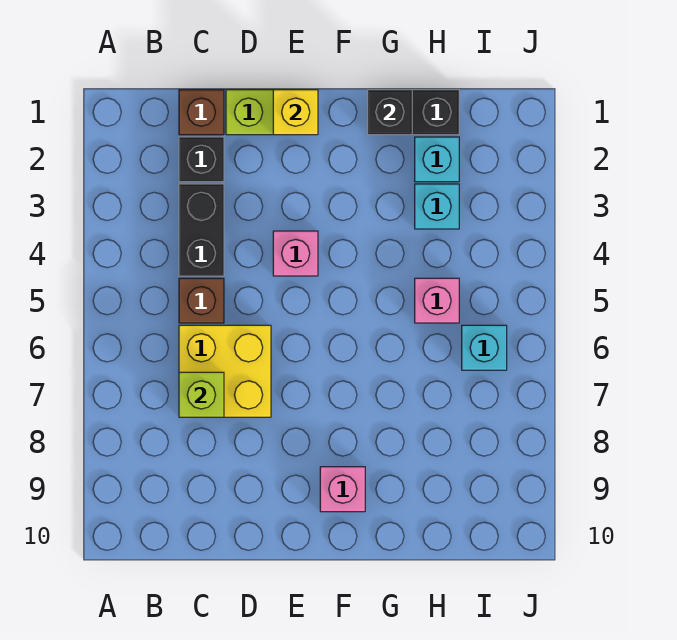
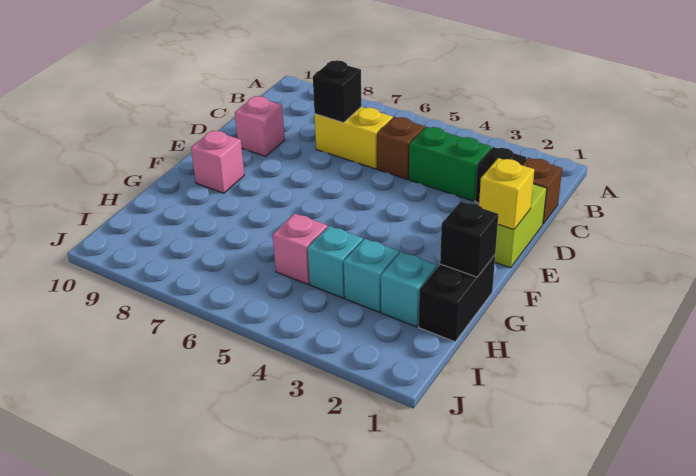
black 1x2 brick [179,184,224,276] -> green 1x2 brick [409,127,492,201]
yellow 2x2 brick [179,325,271,417] -> yellow 1x2 brick [315,107,393,169]
lime 1x1 brick [179,372,224,417] -> black 1x1 brick [313,60,362,123]
pink 1x1 brick [273,231,318,276] -> pink 1x1 brick moved to [235,96,285,157]
cyan 1x1 brick [462,325,507,370] -> cyan 1x1 brick moved to [308,226,363,298]

